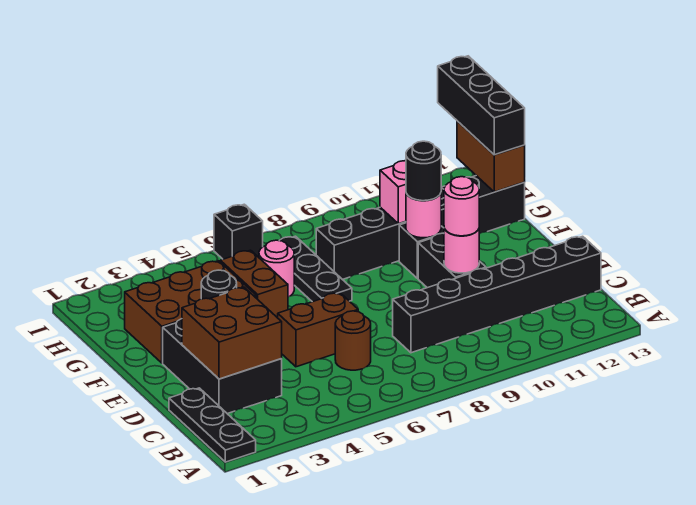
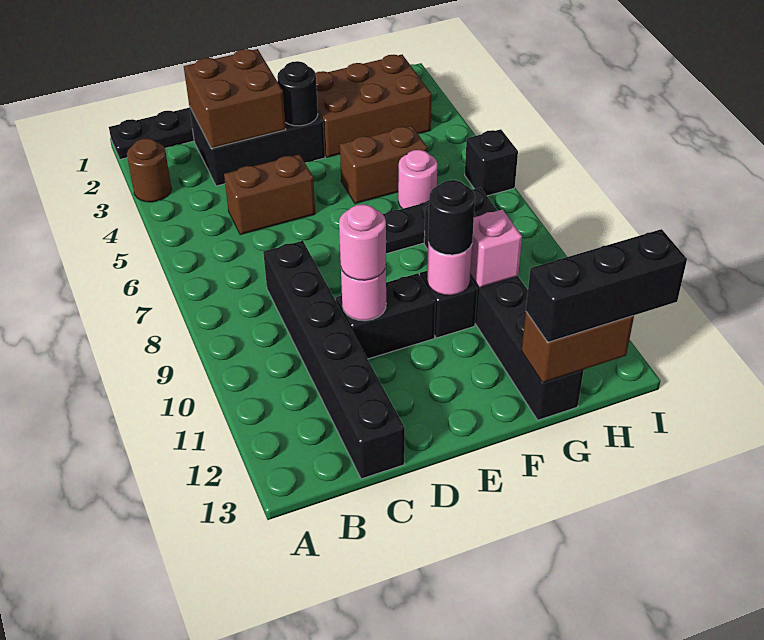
brown 1x1 round brick [335,311,371,370] -> brown 1x1 round brick moved to [127,138,172,202]
brown 1x2 brick [278,293,358,367] -> brown 1x2 brick turned to [224,154,315,235]
brown 2x3 brick [125,261,256,363] -> brown 2x3 brick turned to [315,55,432,157]

